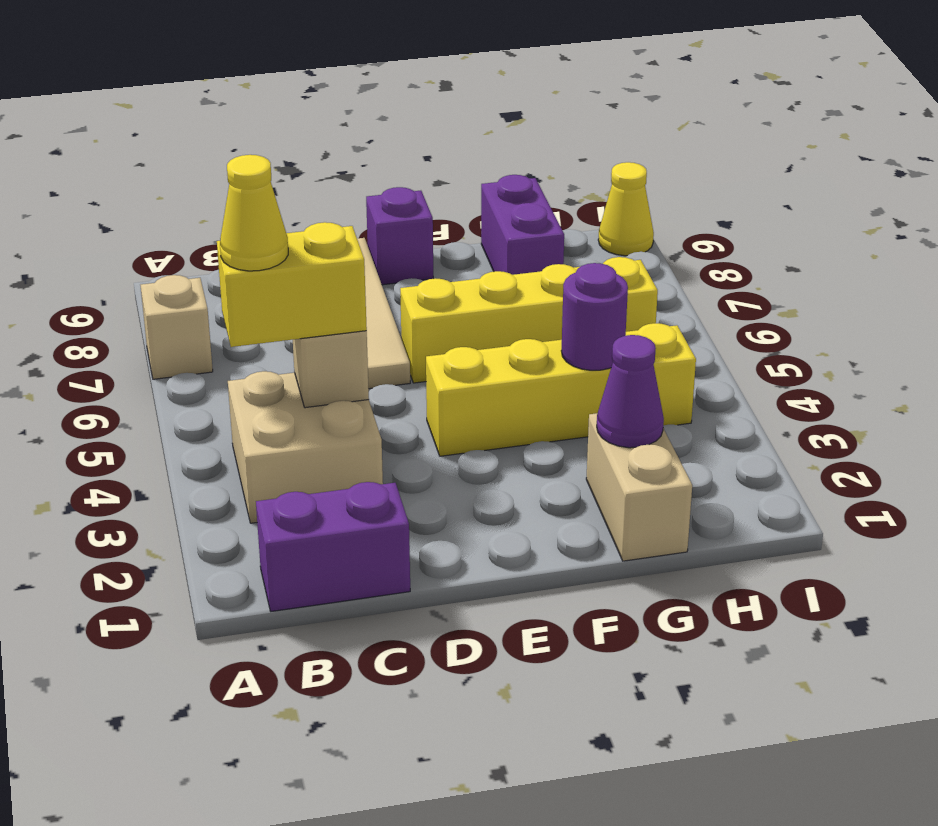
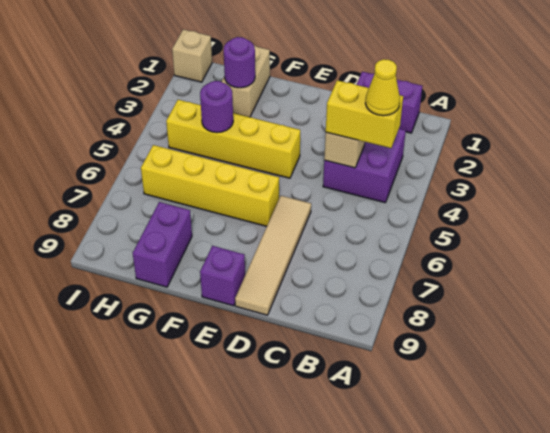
tan 1x1 brick [141,275,213,379] -> tan 1x1 brick moved to [172,29,212,82]
tan 2x2 brick [228,371,383,523] -> purple 2x2 brick [323,129,406,203]
purple 1x1 cone [597,335,664,448] -> purple 1x1 round brick [224,37,255,88]
yellow 1x1 cone [598,162,654,256] -> none

